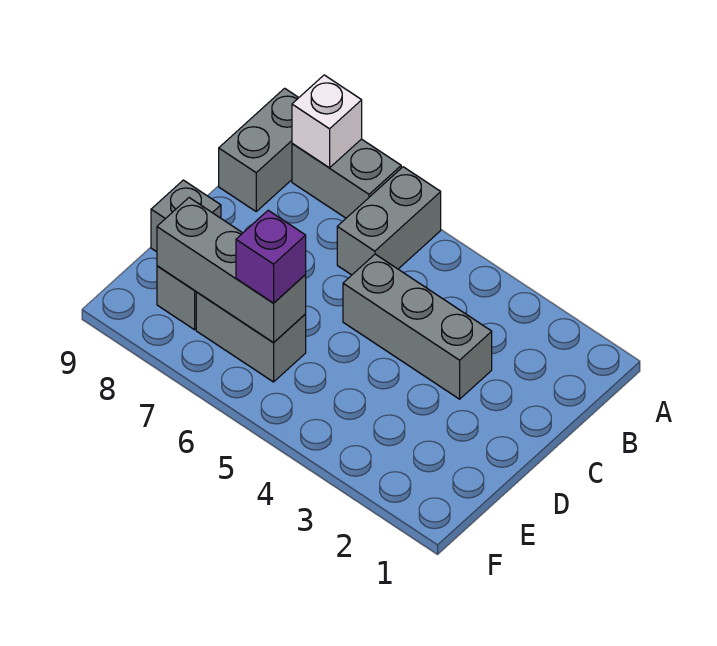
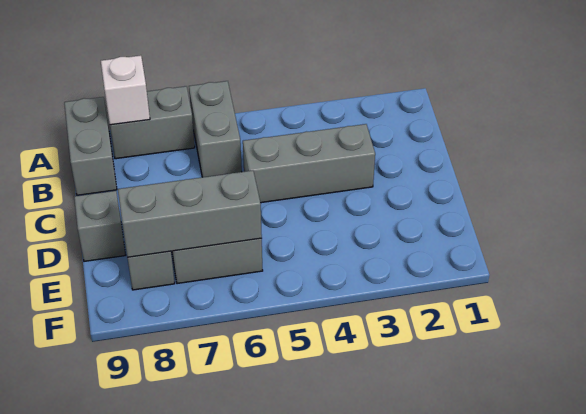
purple 1x1 brick [236,210,306,303] -> none

